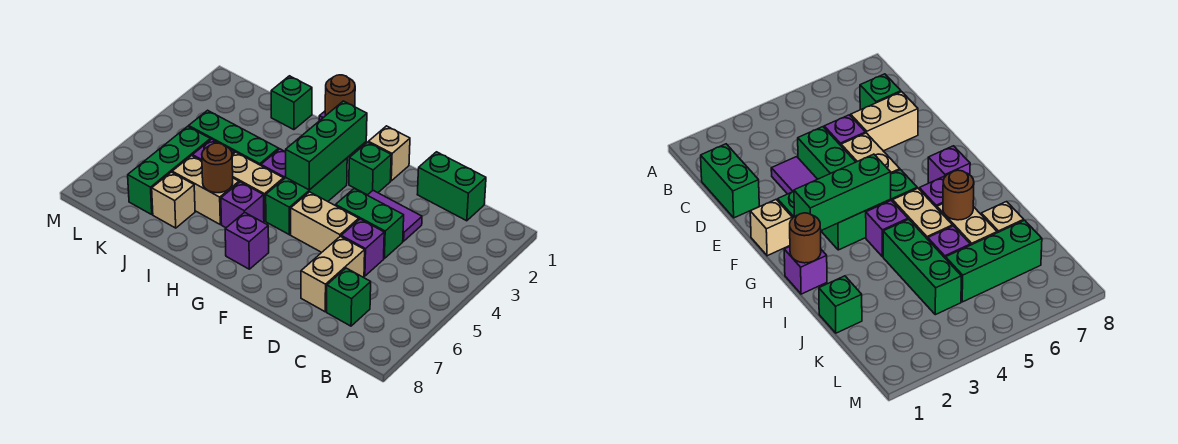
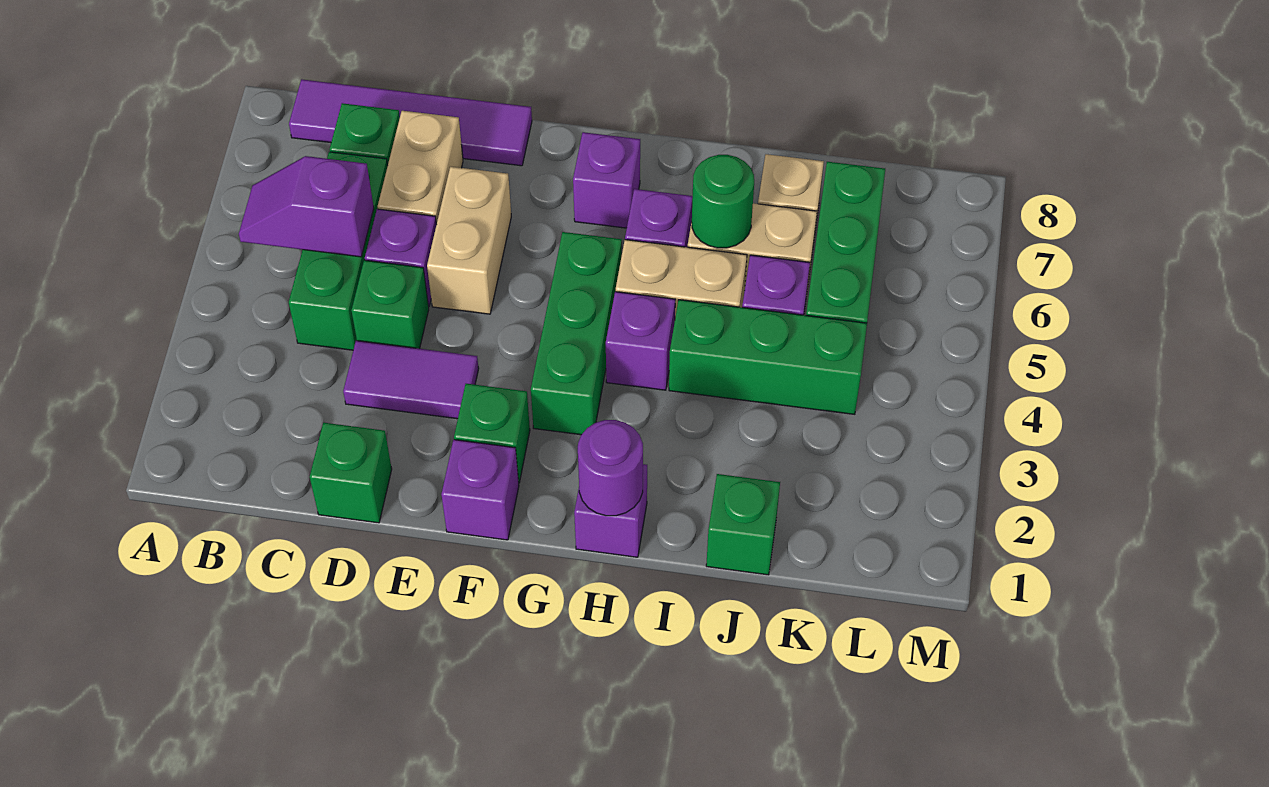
none -> purple 1x2 slope [239,156,374,257]
none -> purple 1x4 tile [289,79,532,166]
green 1x2 brick [417,152,486,221] -> green 1x1 brick [310,423,392,523]
green 1x2 brick [336,189,404,258] -> green 1x1 brick [351,260,429,349]
tan 1x2 brick [291,192,359,252] -> tan 1x2 brick turned to [427,167,511,314]
tan 1x1 brick [368,126,410,181] -> purple 1x1 brick [441,440,519,540]
green 1x3 brick [286,101,367,190] -> green 1x3 brick moved to [289,152,388,350]
brown 1x1 round brick [325,75,355,115] -> purple 1x1 round brick [578,420,643,516]
brown 1x1 round brick [202,143,233,193] -> green 1x1 round brick [692,155,754,248]

